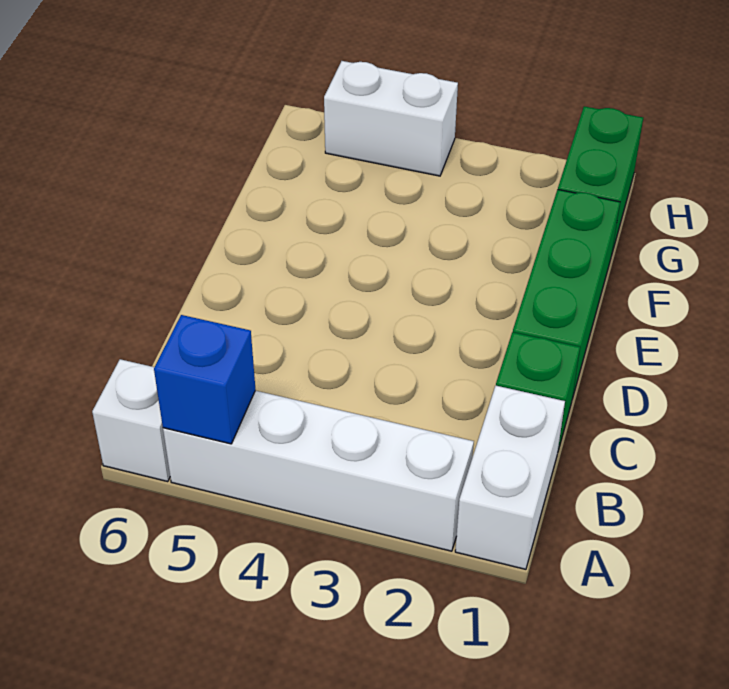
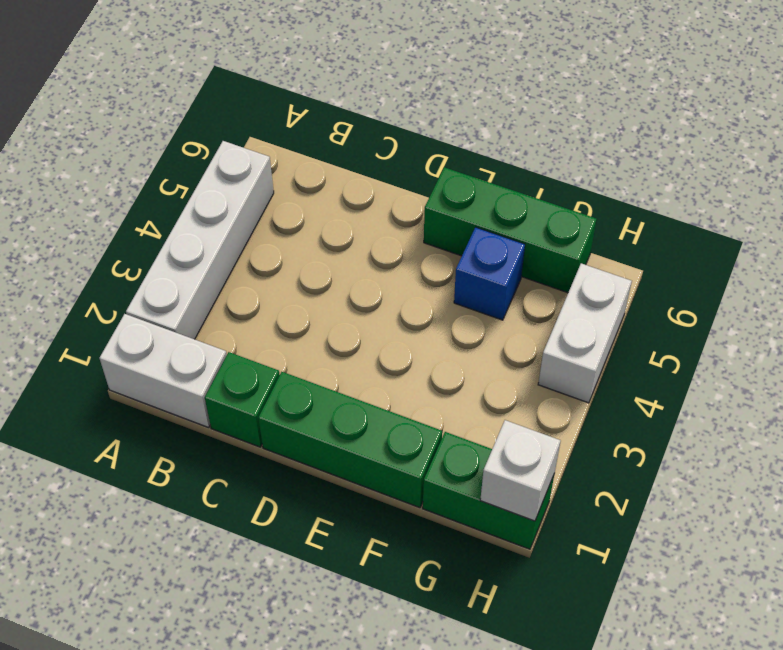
blue 1x1 brick [154,315,256,444] -> blue 1x1 brick moved to [454,227,525,320]
white 1x1 brick [92,359,170,482] -> white 1x1 brick moved to [480,420,561,521]
none -> green 1x3 brick [424,167,597,293]

